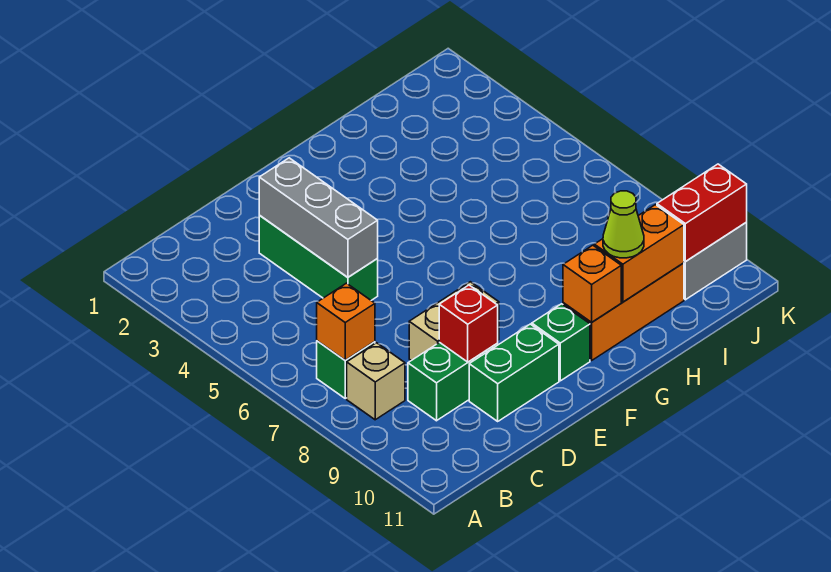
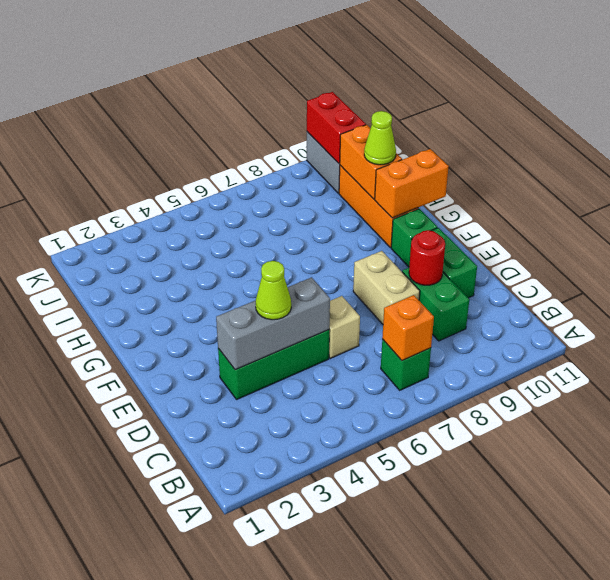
tan 1x1 brick [347,343,405,420] -> tan 1x1 brick moved to [329,296,360,358]
none -> lime 1x1 cone [256,261,291,320]
red 1x1 brick [439,285,498,362] -> red 1x1 round brick [409,230,445,285]
orange 1x1 brick [563,245,621,322] -> orange 1x2 brick [375,149,449,218]

